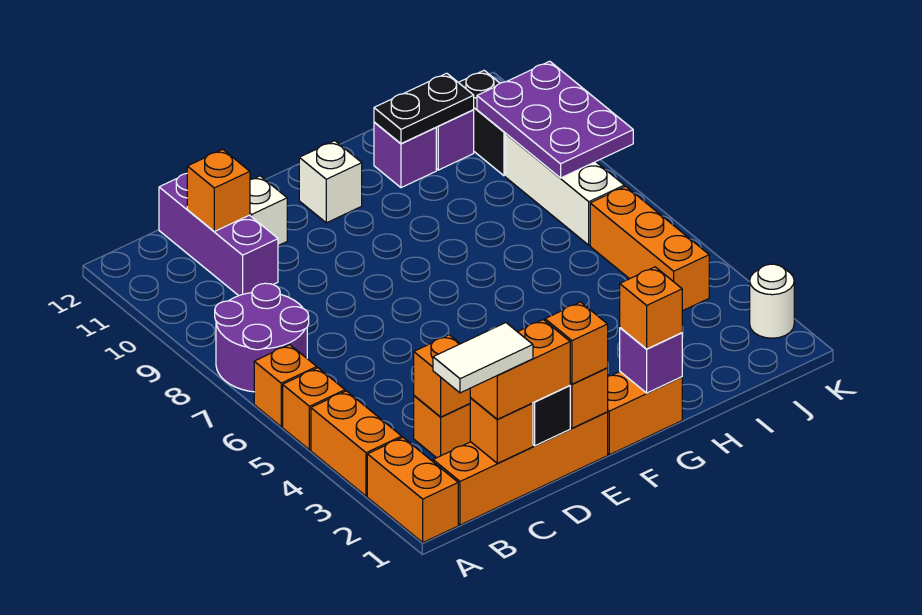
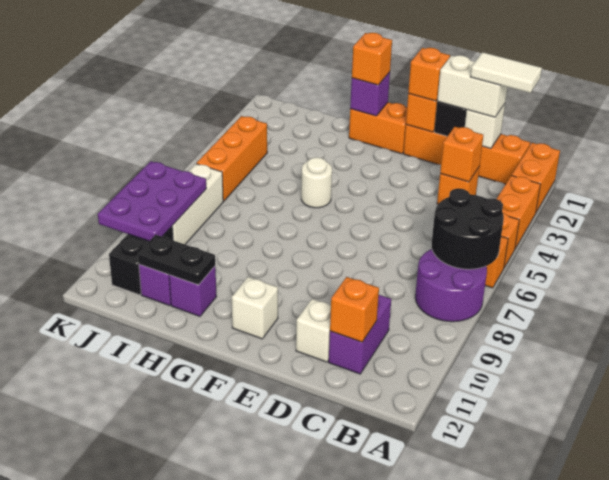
none -> black 2x2 round brick [432,188,504,269]
orange 1x1 brick [470,398,533,463] -> white 1x1 brick [465,104,505,149]
orange 1x2 brick [470,320,570,419] -> white 1x2 brick [437,55,507,117]
purple 1x3 brick [159,174,278,296] -> purple 1x2 brick [329,295,391,374]
white 1x1 round brick [750,264,794,338] -> white 1x1 round brick moved to [301,157,332,208]

